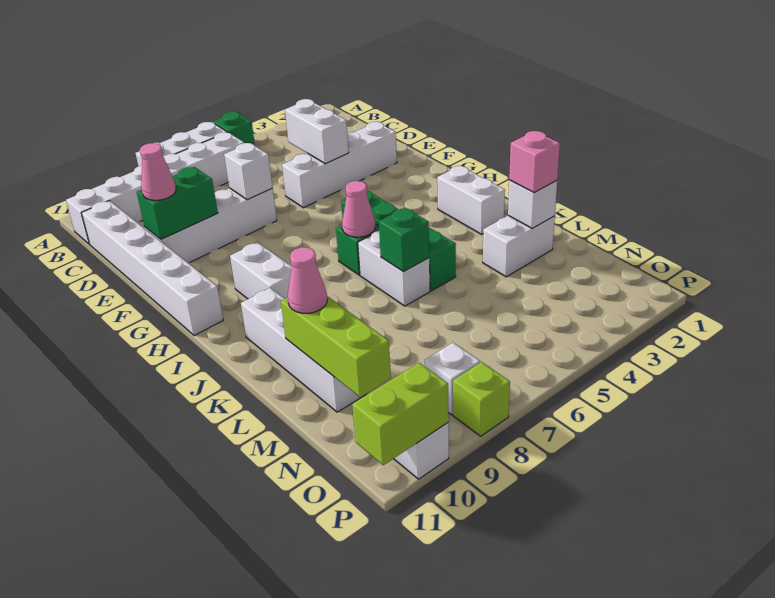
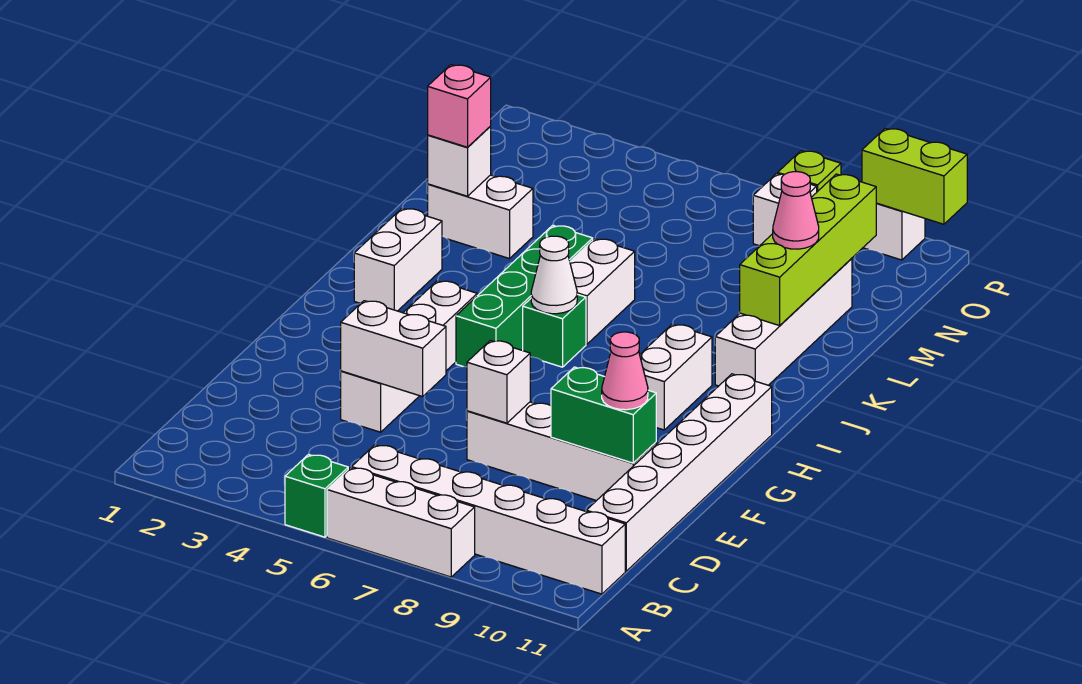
white 1x2 brick [285,99,349,164] -> white 1x2 brick turned to [341,301,446,397]
white 1x4 brick [282,122,397,208] -> white 1x4 brick turned to [341,281,477,432]
pink 1x1 cone [342,181,375,237] -> white 1x1 cone [531,236,577,314]
green 1x1 brick [379,208,429,271] -> none
lime 1x3 brick [281,296,391,397] -> lime 1x4 brick [740,174,876,326]

